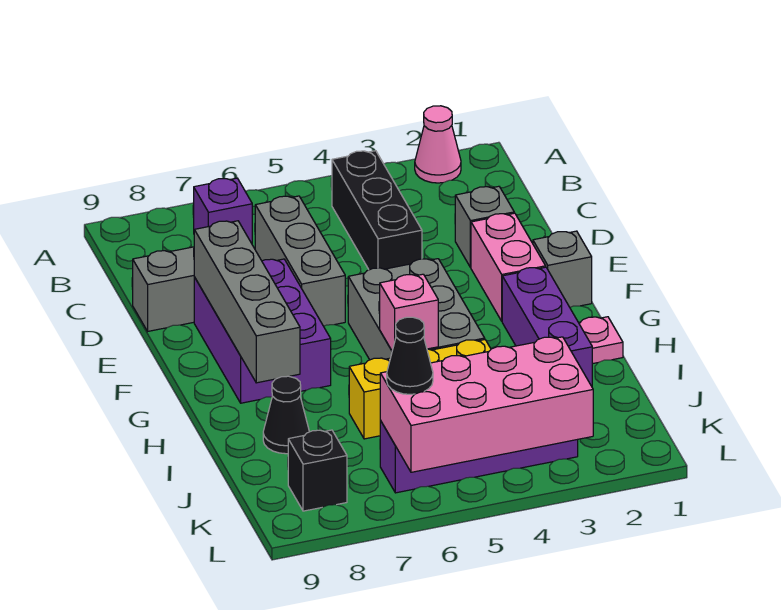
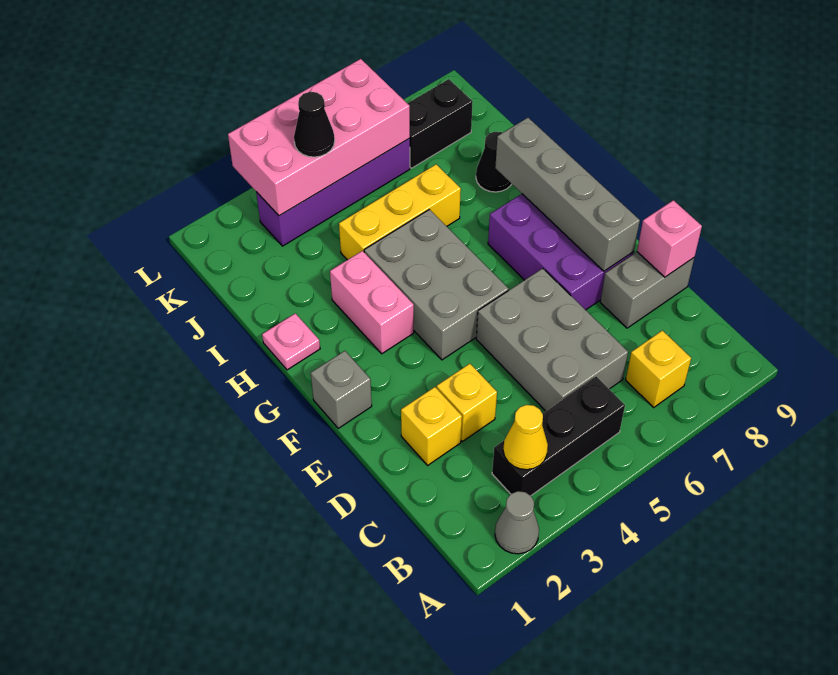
pink 1x1 cone [415,106,461,183] -> grey 1x1 cone [495,491,539,554]
none -> yellow 1x1 cone [503,405,548,470]
black 1x3 brick [332,151,422,270] -> black 1x3 brick turned to [492,376,625,496]
purple 1x1 brick [194,178,252,243] -> yellow 1x1 brick [626,330,691,407]
grey 1x3 brick [255,196,345,326] -> grey 2x3 brick [476,268,628,411]
grey 1x1 brick [455,186,514,267] -> yellow 1x1 brick [401,387,462,465]
none -> yellow 1x1 brick [437,364,497,441]
pink 1x2 brick [471,213,546,321] -> pink 1x2 brick moved to [330,251,414,354]
purple 1x3 brick [502,267,592,386] -> none
pink 1x1 brick [380,274,438,350] -> pink 1x1 brick moved to [637,200,702,277]
black 1x1 cone [387,317,433,394] -> black 1x1 cone moved to [294,92,335,157]
black 1x1 brick [288,430,347,511] -> black 1x2 brick [407,79,473,168]

